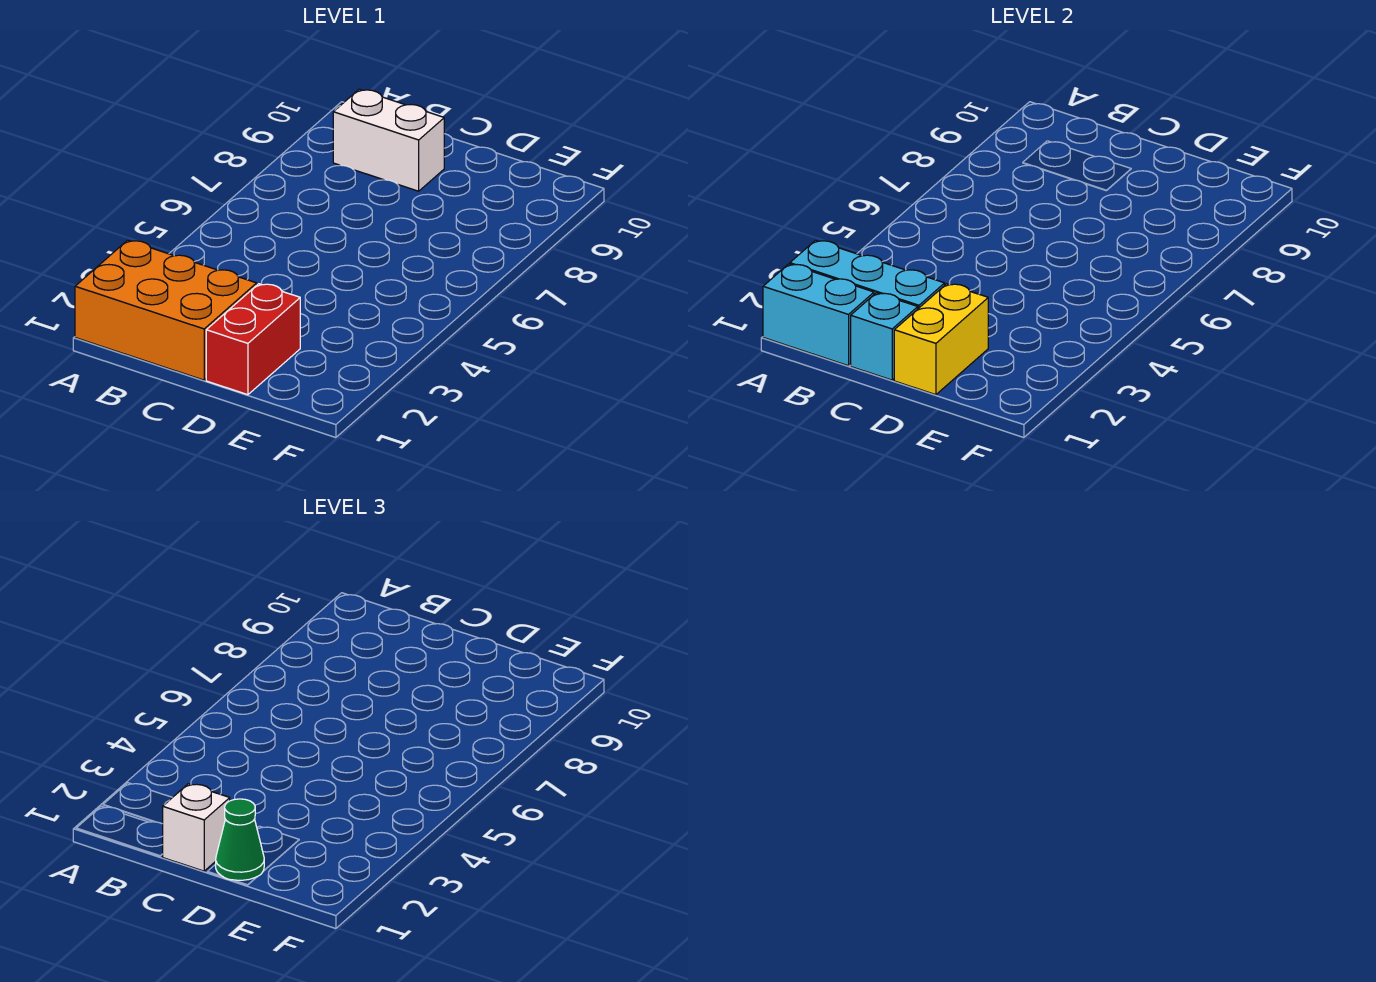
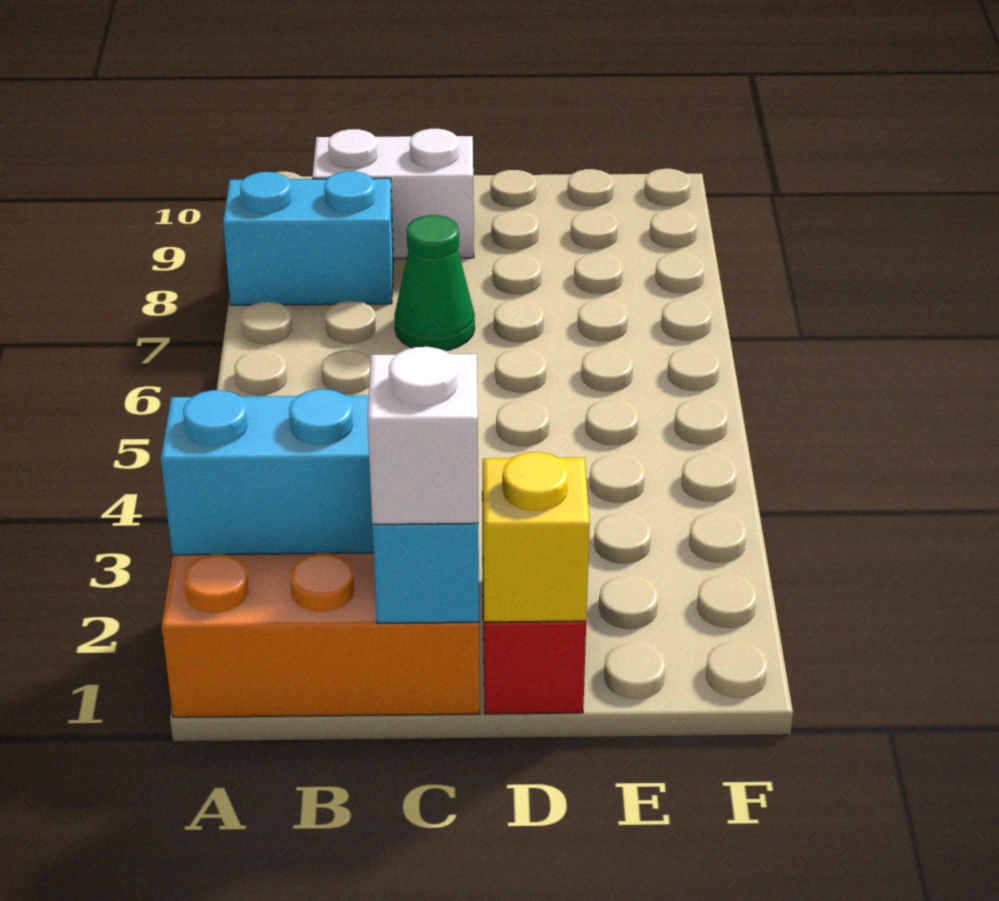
cyan 1x2 brick [763,264,874,366] -> cyan 1x2 brick moved to [223,171,394,305]
yellow 1x2 brick [894,284,988,395] -> yellow 1x1 brick [483,452,590,622]
green 1x1 cone [216,799,264,880] -> green 1x1 cone moved to [395,215,475,351]

